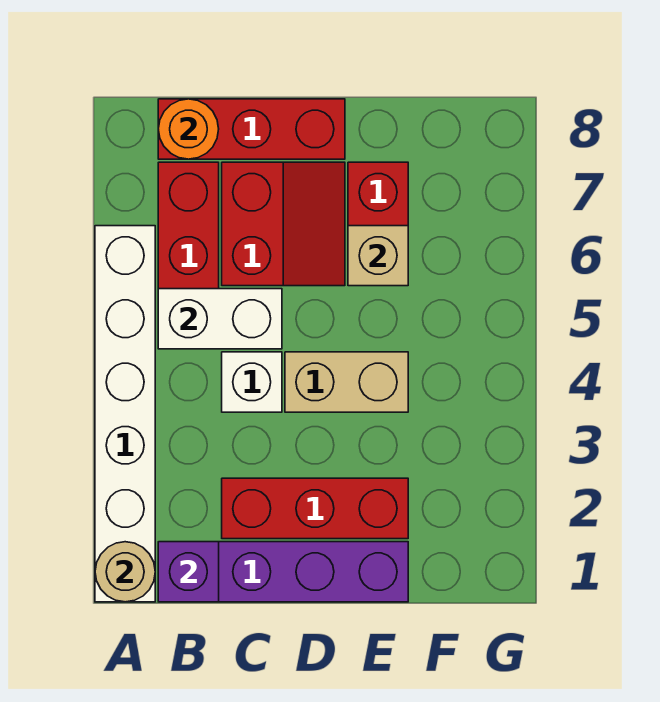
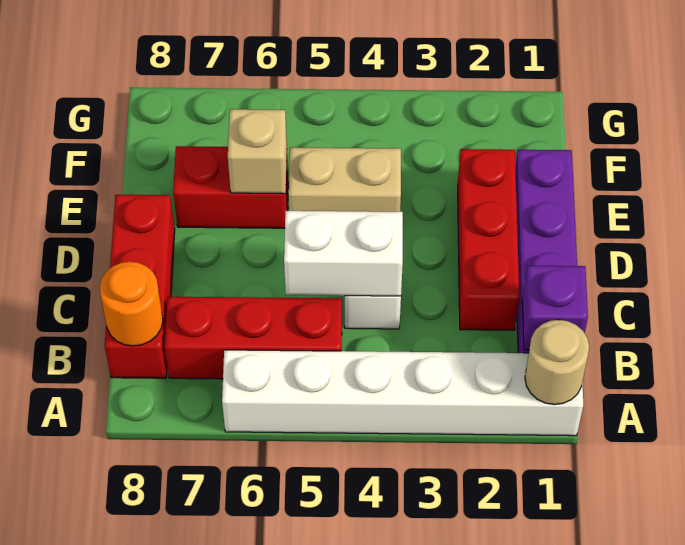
white 1x2 brick [158,289,282,349] -> white 1x2 brick turned to [284,211,403,296]
red 2x2 slope [222,162,345,286] -> none
tan 1x2 brick [285,352,408,412] -> tan 1x2 brick turned to [288,147,401,212]

